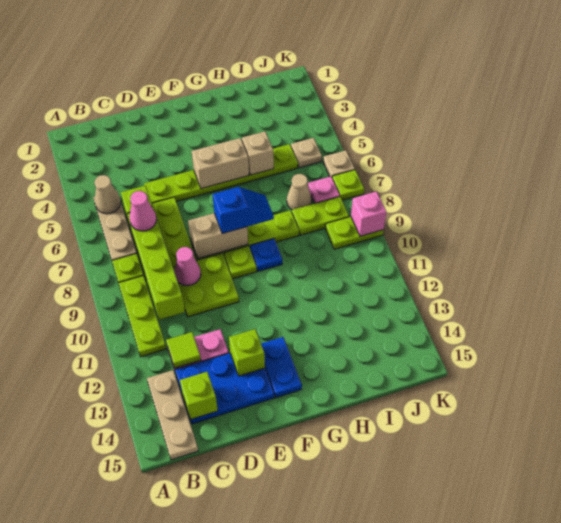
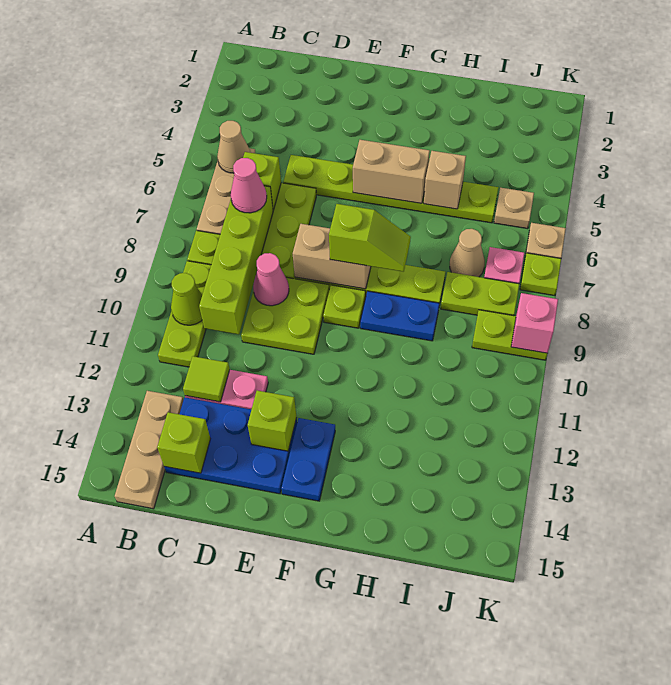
none -> lime 1x1 cone [171,273,202,325]
blue 1x2 slope [213,187,274,234] -> lime 1x2 slope [329,204,411,272]
blue 1x1 plate [250,239,282,271] -> blue 1x2 plate [360,291,439,341]

